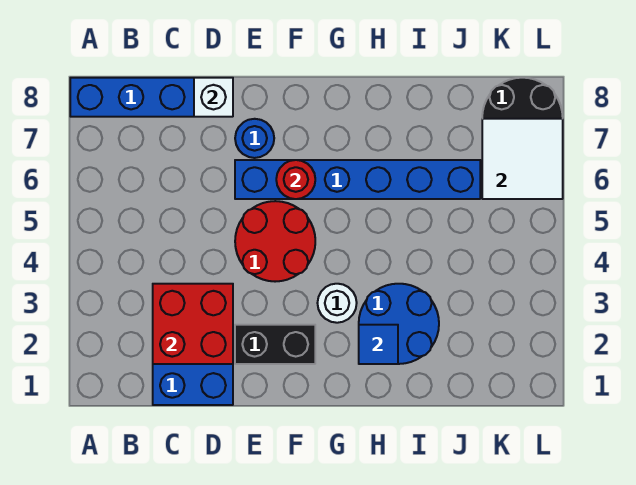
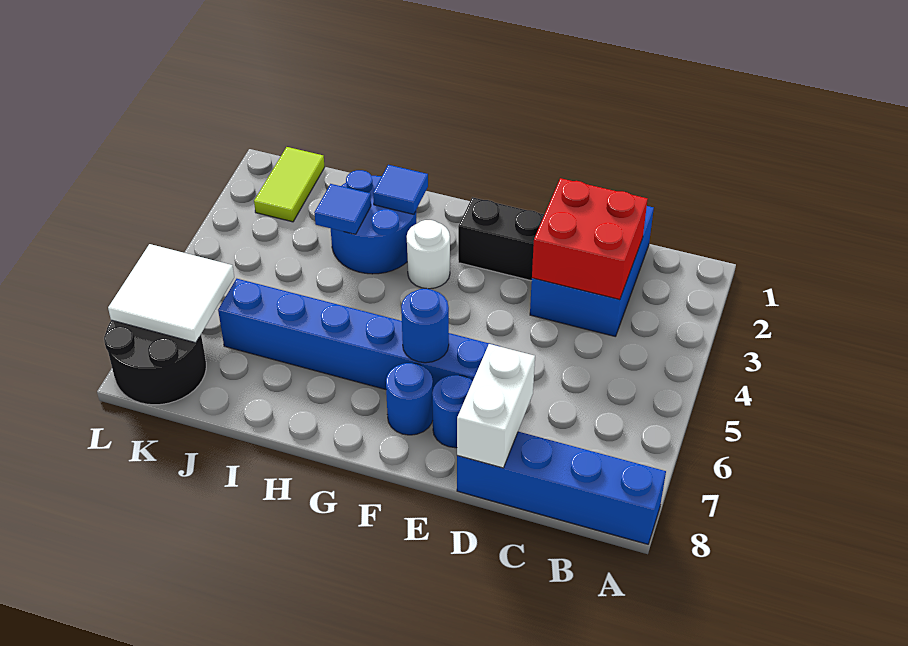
white 1x1 brick [194,78,233,117] -> white 1x2 brick [457,344,535,468]
red 2x2 round brick [235,201,315,282] -> none
red 1x1 round brick [276,160,315,199] -> blue 1x1 round brick [401,289,449,363]
none -> blue 1x1 round brick [386,363,433,435]
none -> blue 1x1 tile [314,184,371,234]
none -> lime 1x2 tile [254,147,325,222]

